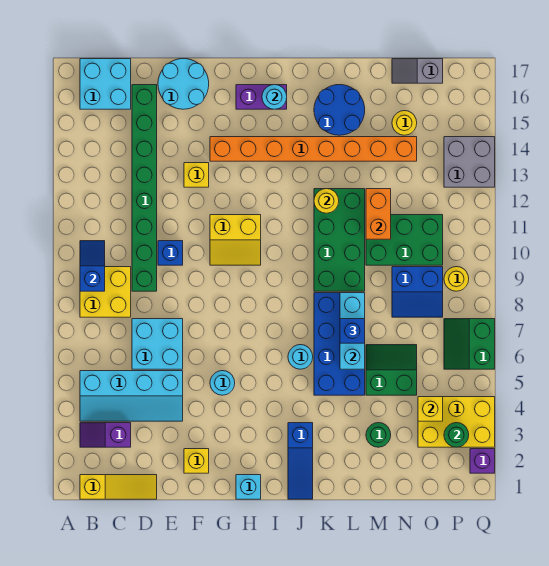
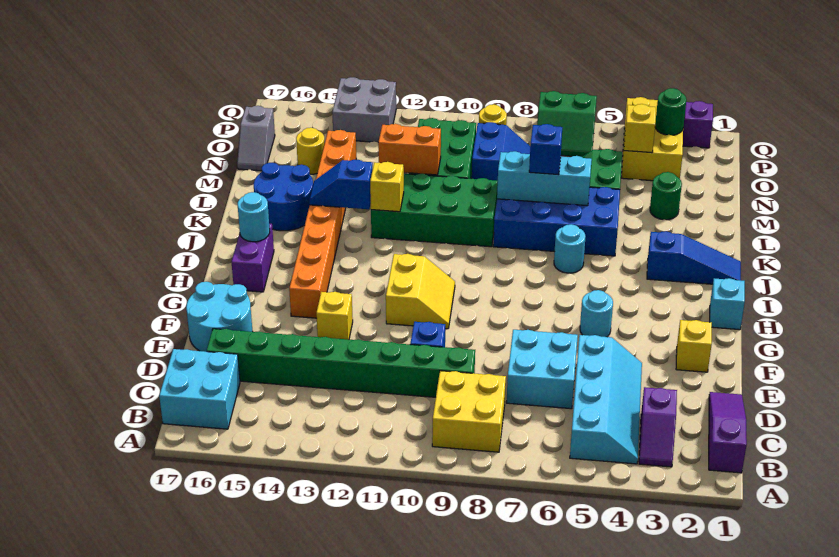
yellow 1x3 slope [80,475,157,499] -> purple 1x3 slope [709,392,747,473]
blue 1x2 slope [80,241,105,291] -> blue 1x2 slope moved to [309,160,373,209]
yellow 1x1 round brick [314,189,339,213] -> yellow 1x1 brick [370,162,404,212]

